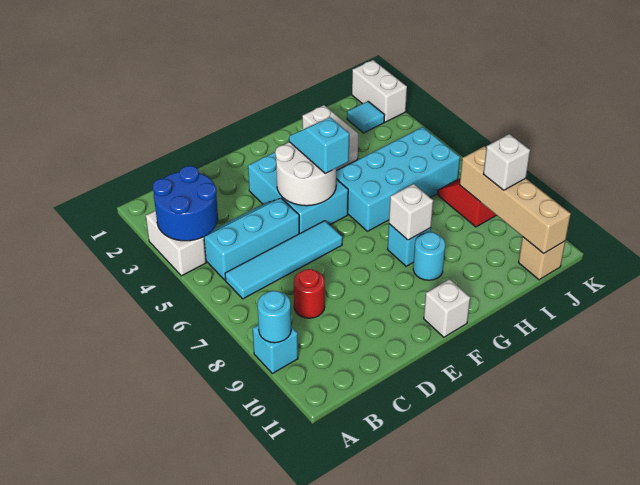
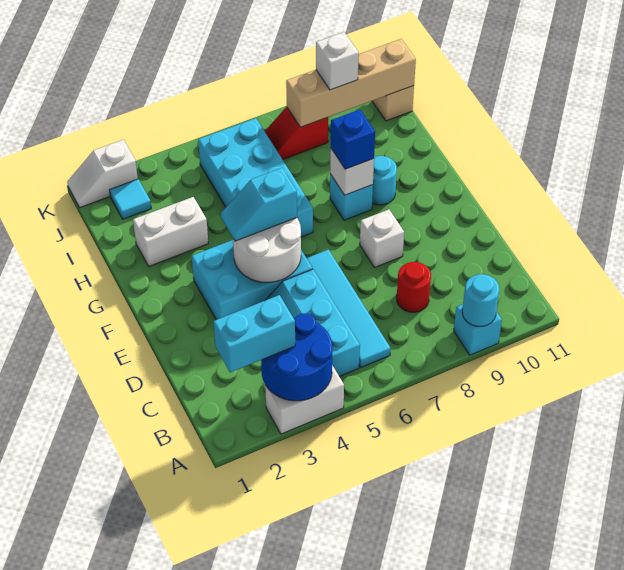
none -> cyan 1x2 brick [213,295,295,372]
white 1x1 brick [424,279,470,337] -> white 1x1 brick moved to [360,209,404,268]
none -> blue 1x1 brick [331,110,375,169]
white 1x2 brick [352,60,407,122] -> white 1x2 slope [67,140,138,208]

